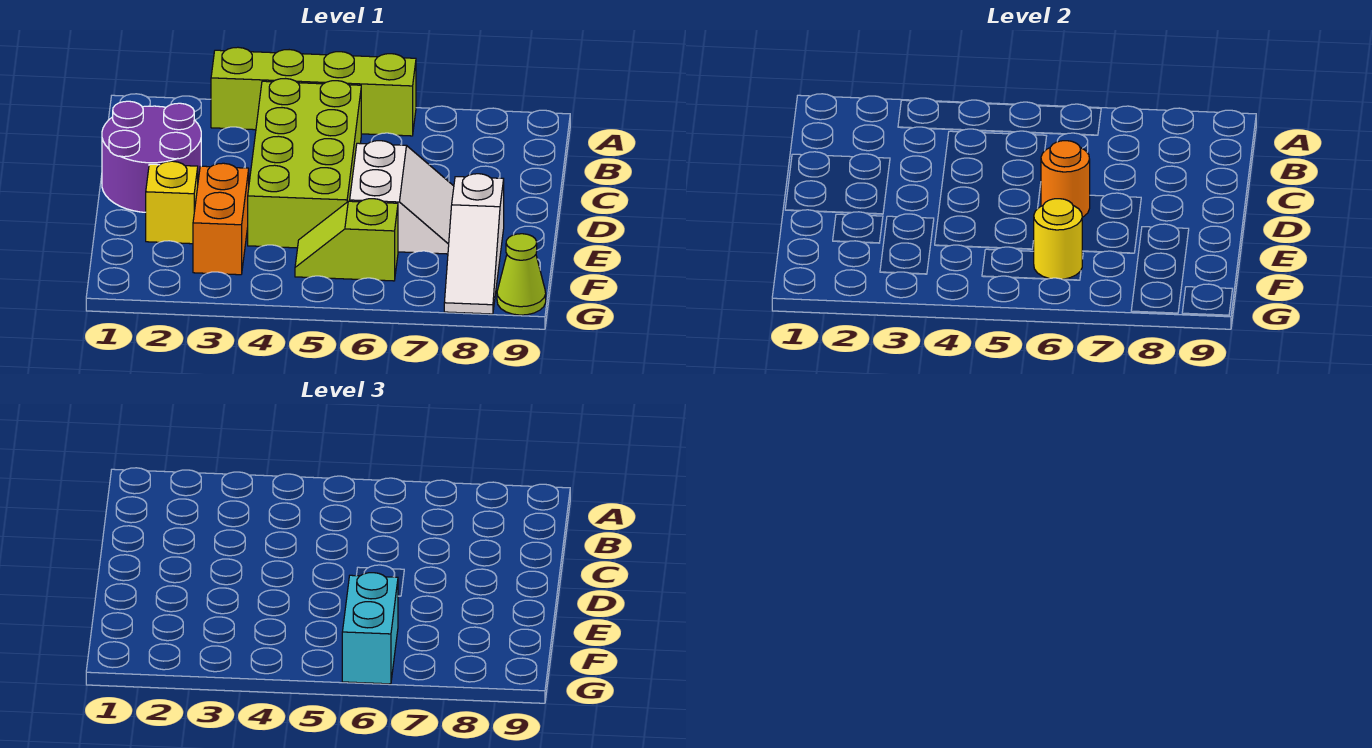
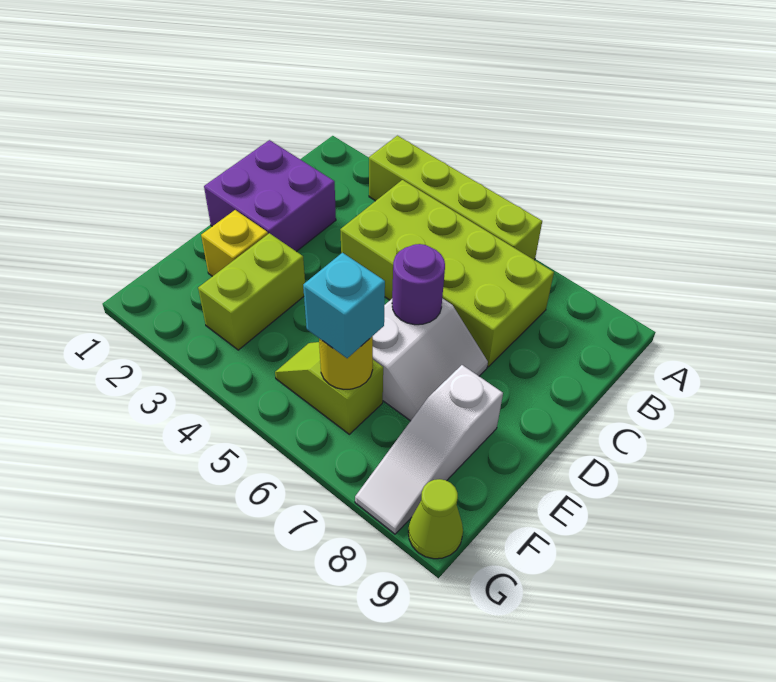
lime 2x4 brick [248,79,361,248] -> lime 2x4 brick turned to [340,180,554,367]
purple 2x2 round brick [102,101,201,212] -> purple 2x2 brick [204,140,336,252]
orange 1x1 round brick [1041,141,1090,217] -> purple 1x1 round brick [392,244,445,325]
orange 1x2 brick [193,163,249,275] -> lime 1x2 brick [198,233,305,350]
cyan 1x2 brick [342,573,398,684] -> cyan 1x1 brick [303,253,385,358]

